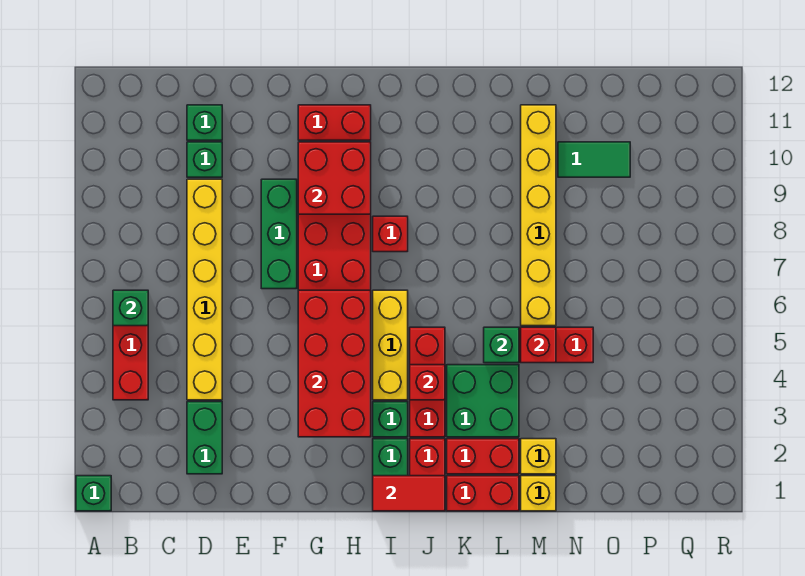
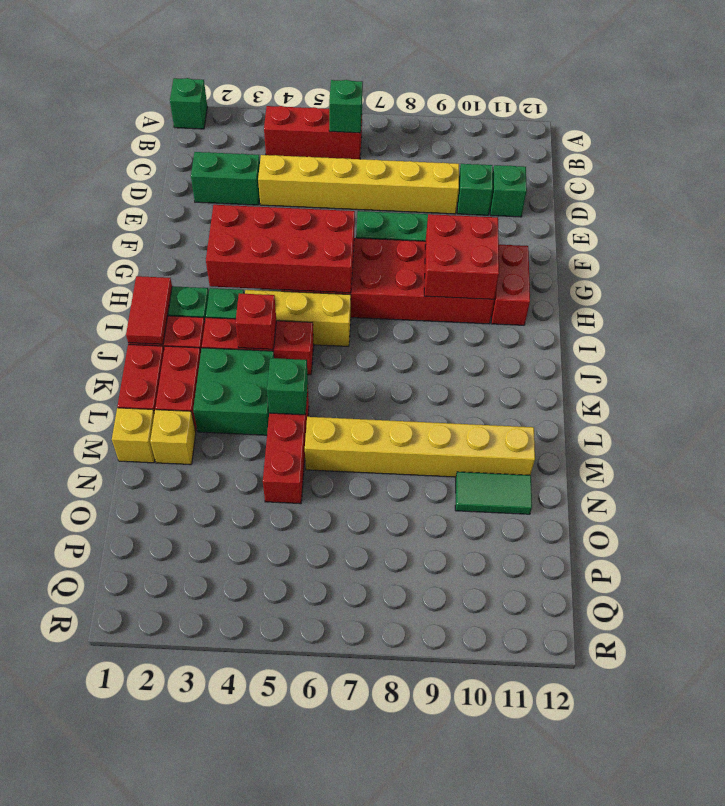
red 1x1 brick [373,216,408,252] -> none
red 1x1 brick [521,327,556,363] -> none
green 1x2 tile [558,142,630,177] -> green 1x2 tile turned to [455,472,532,514]

